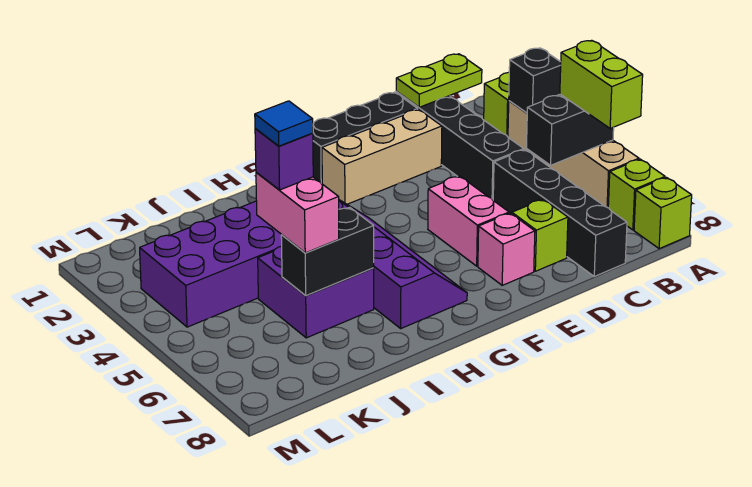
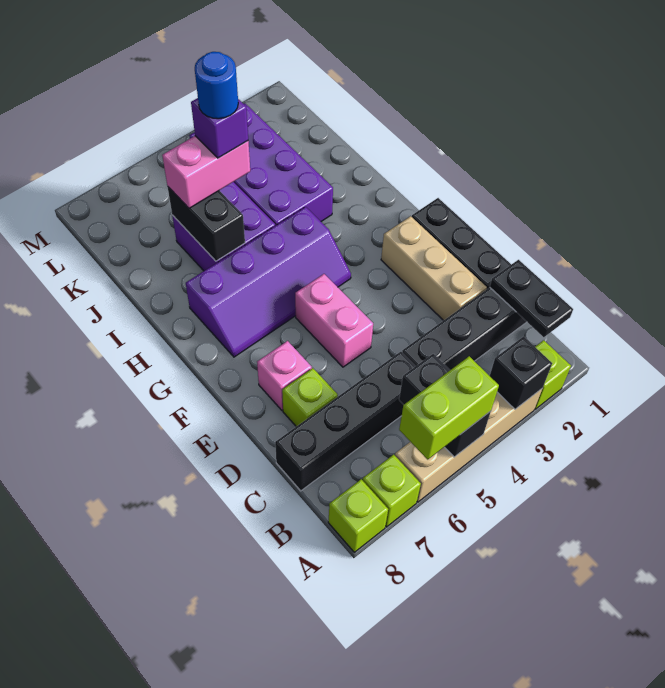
lime 1x2 plate [396,54,482,107] -> black 1x2 plate [490,260,573,337]
pink 1x2 brick [428,176,509,266] -> pink 1x2 brick turned to [295,274,373,367]
blue 1x1 tile [255,101,313,146] -> blue 1x1 round brick [195,52,238,119]

